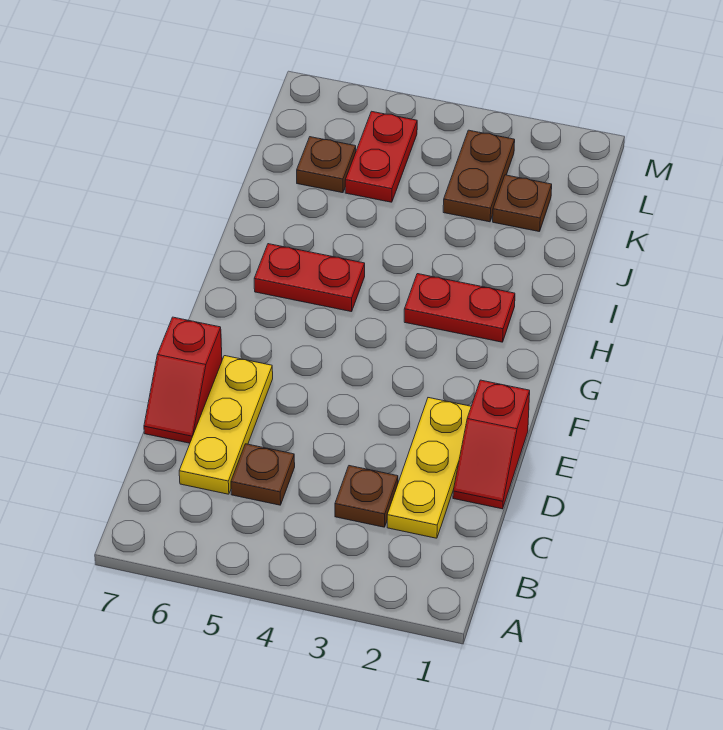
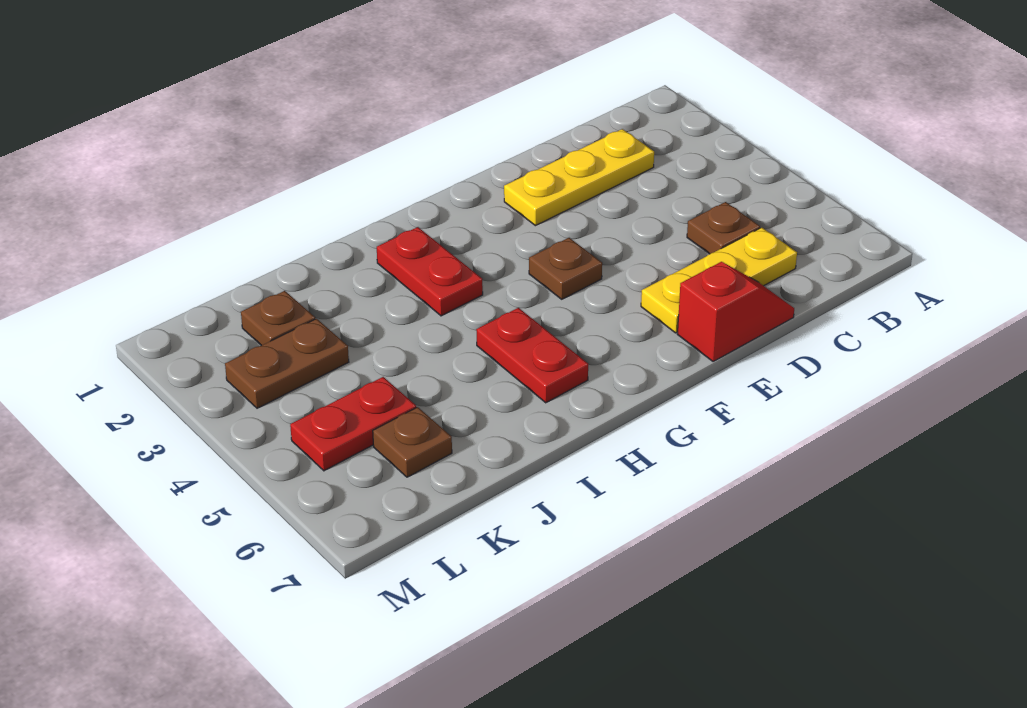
brown 1x1 plate [335,466,398,527] -> brown 1x1 plate moved to [529,238,602,299]
red 1x2 slope [453,380,530,509] -> none

